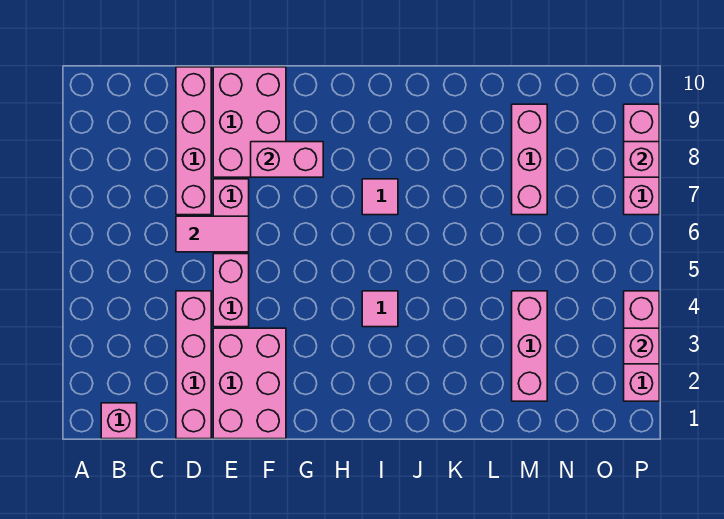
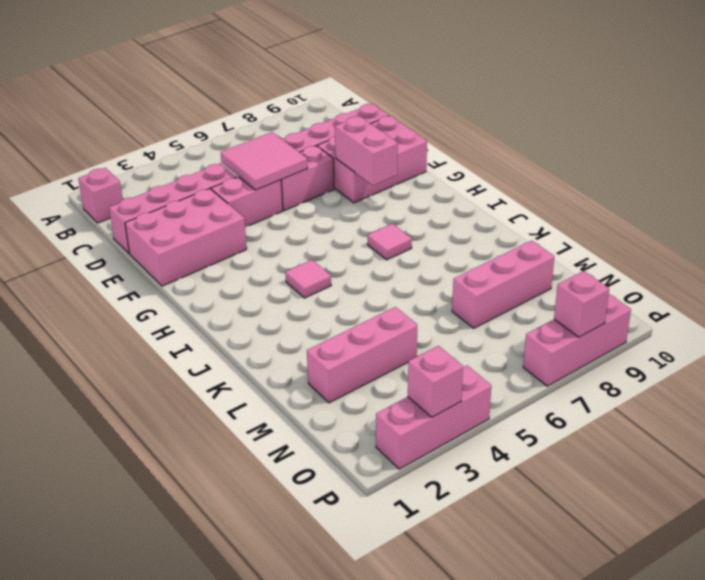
pink 1x2 tile [176,216,249,252] -> pink 2x2 tile [221,132,308,190]

